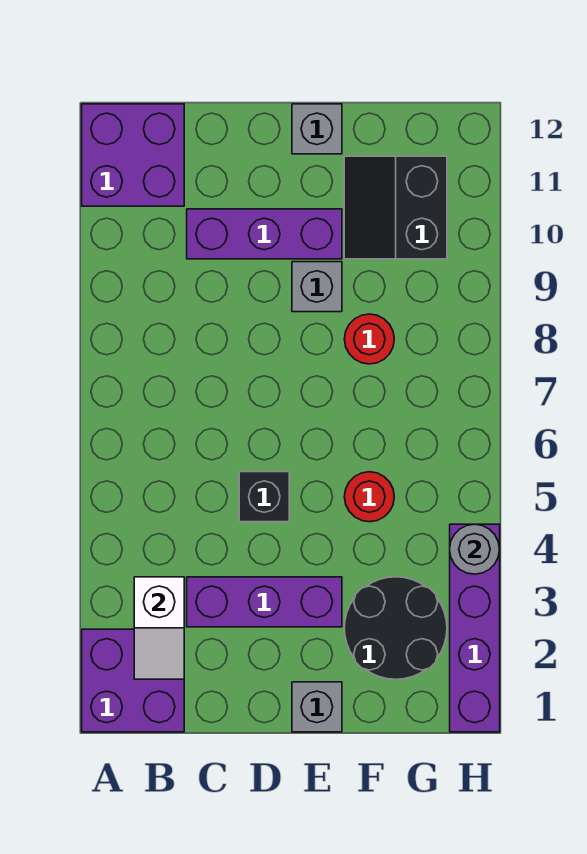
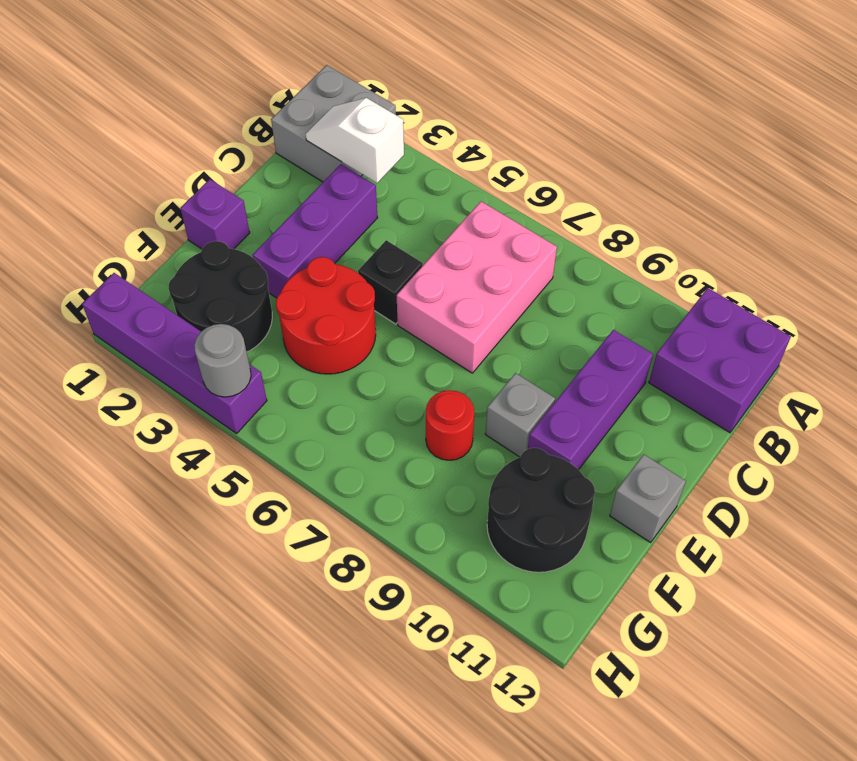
purple 2x2 brick [82,629,184,732] -> grey 2x2 brick [271,65,396,182]
none -> pink 2x3 brick [397,202,557,373]
grey 1x1 brick [292,682,342,732] -> purple 1x1 brick [180,179,250,249]
red 1x1 round brick [344,472,394,522] -> red 2x2 round brick [276,257,376,374]
black 2x2 slope [344,156,447,259] -> black 2x2 round brick [487,448,595,572]

